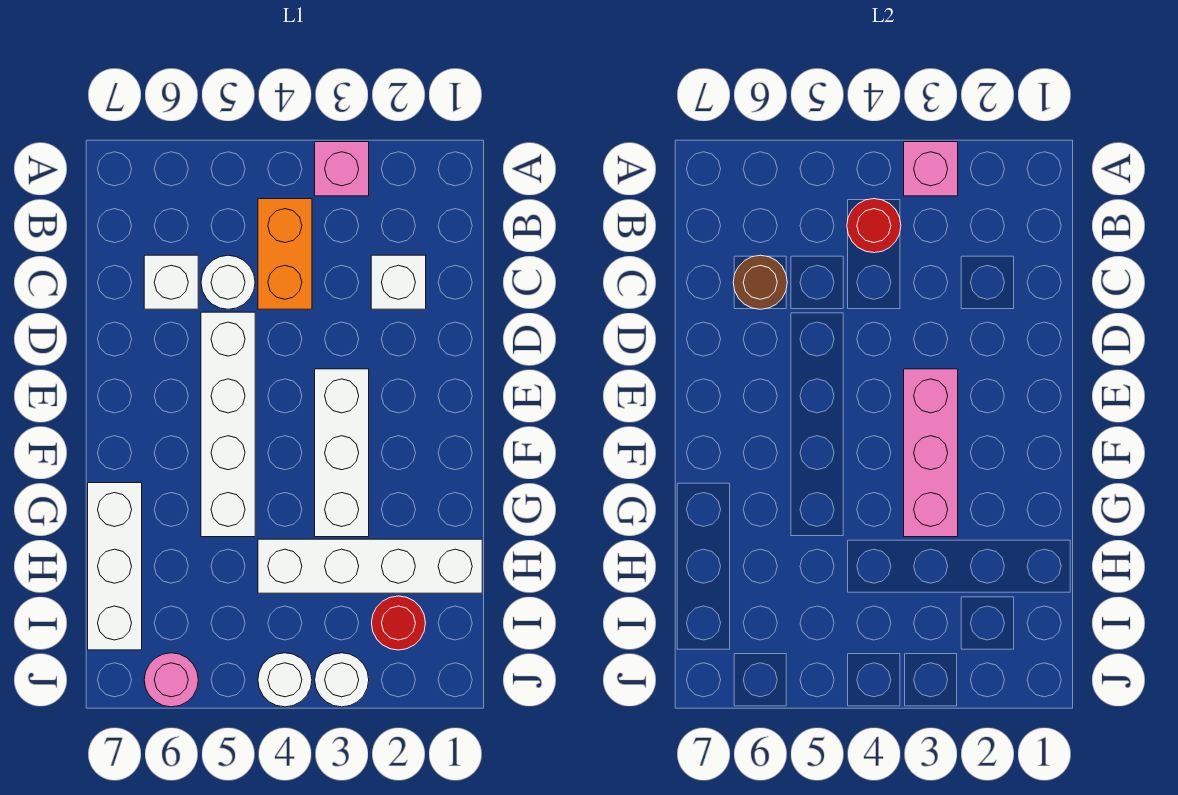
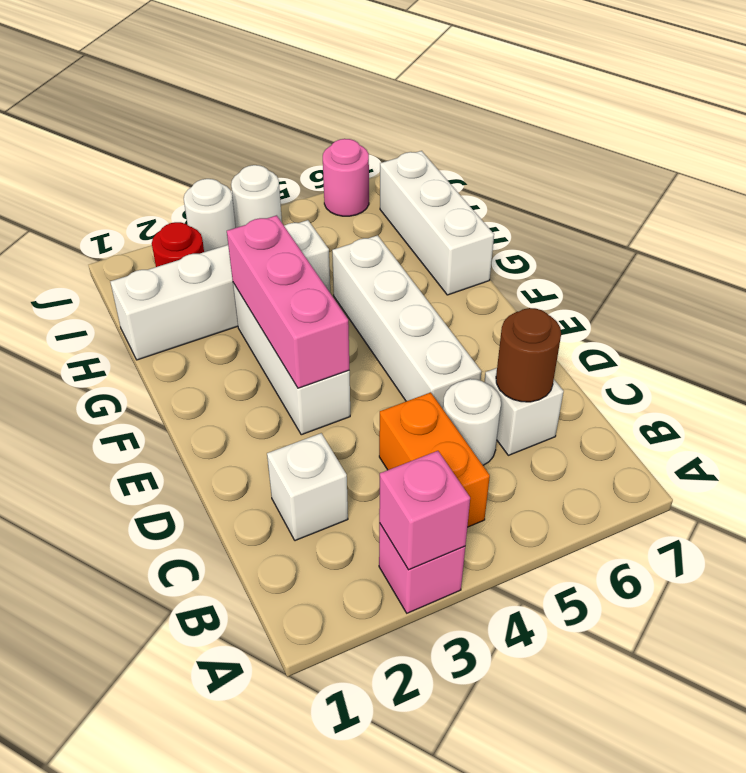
red 1x1 round brick [847,199,901,253] -> none

